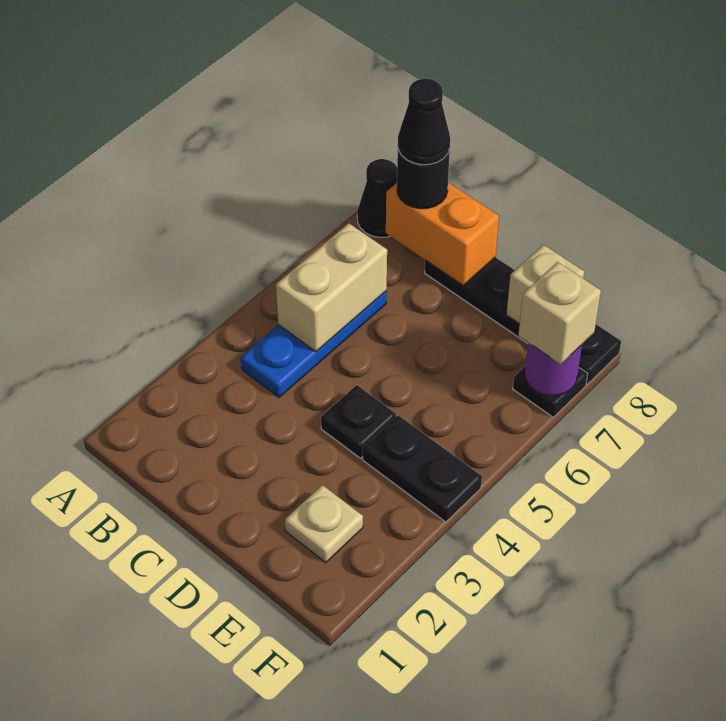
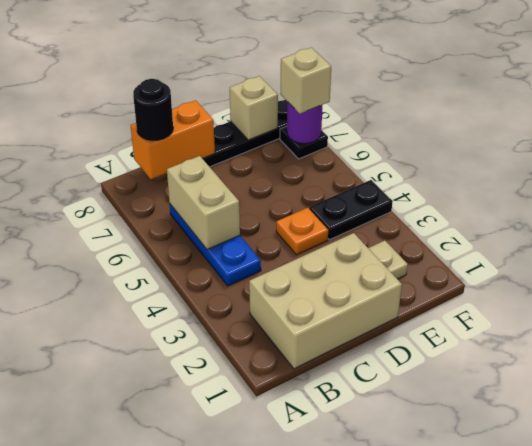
black 1x1 cone [357,159,397,237] -> none
none -> tan 2x3 brick [249,233,402,369]
black 1x1 cone [398,79,450,165] -> none
black 1x1 plate [321,385,396,458] -> orange 1x1 plate [276,208,328,255]

